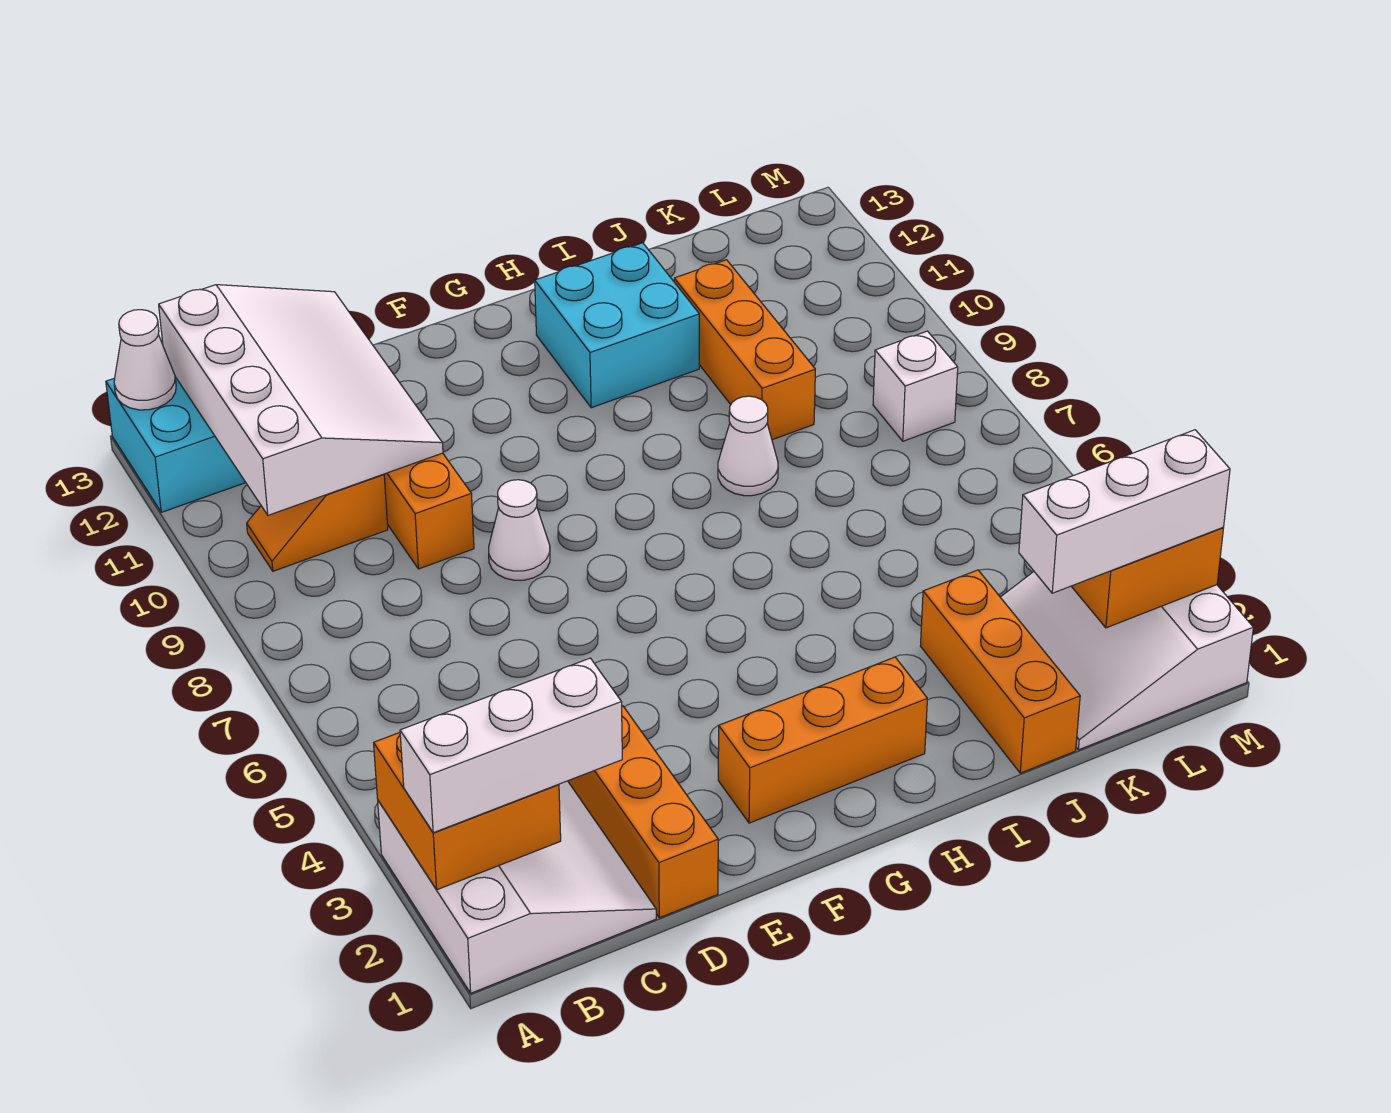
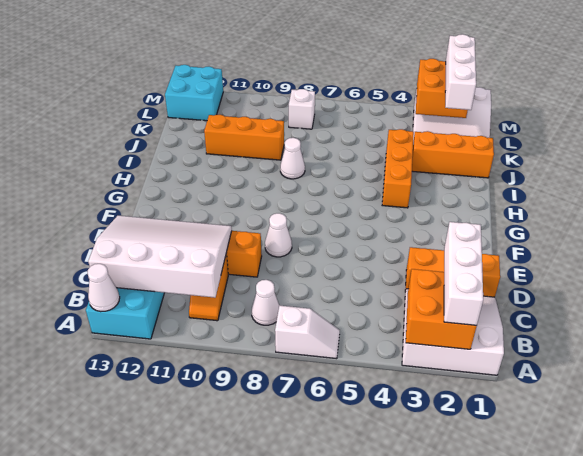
none -> white 1x2 slope [275,305,340,359]
none -> white 1x1 cone [252,280,279,325]
orange 1x3 brick [718,657,927,823] -> orange 1x3 brick moved to [382,129,414,208]
cyan 2x2 brick [535,243,699,408] -> cyan 2x2 brick moved to [165,65,223,121]

